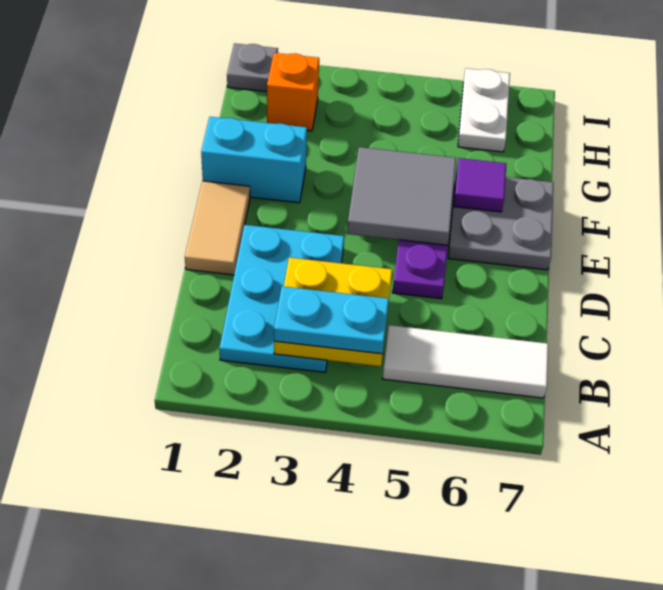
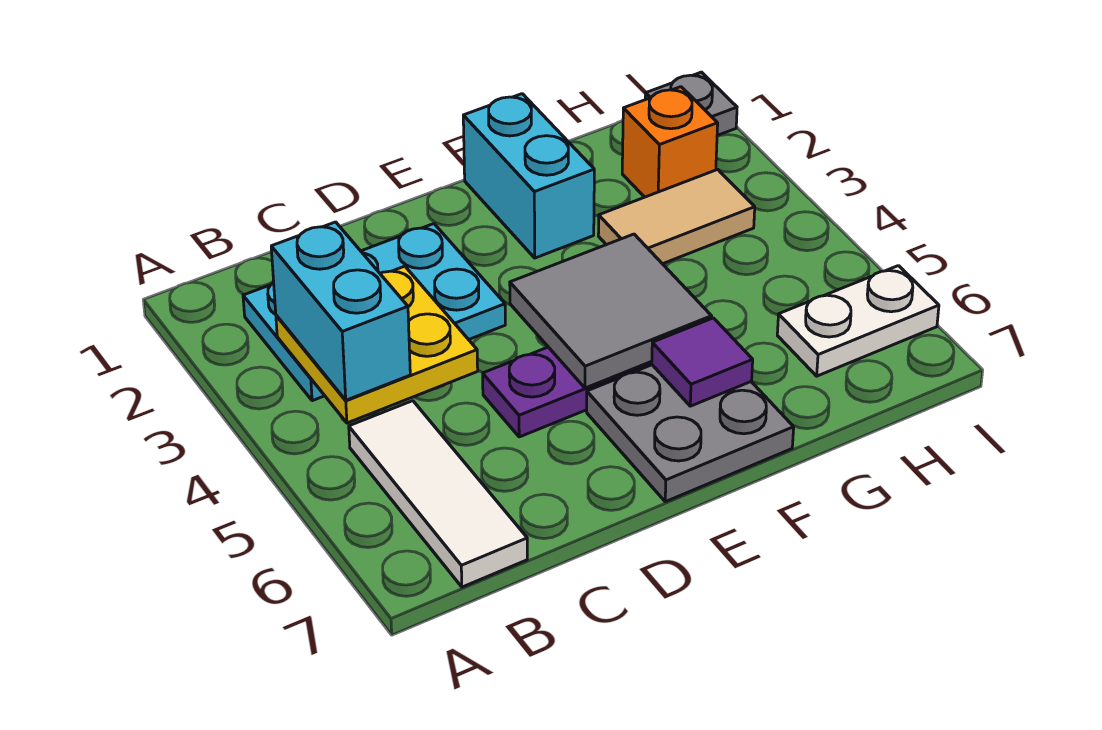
cyan 1x2 plate [274,286,389,354] -> cyan 1x2 brick [271,222,410,400]
tan 1x2 tile [185,181,250,275] -> tan 1x2 tile moved to [598,170,755,264]

